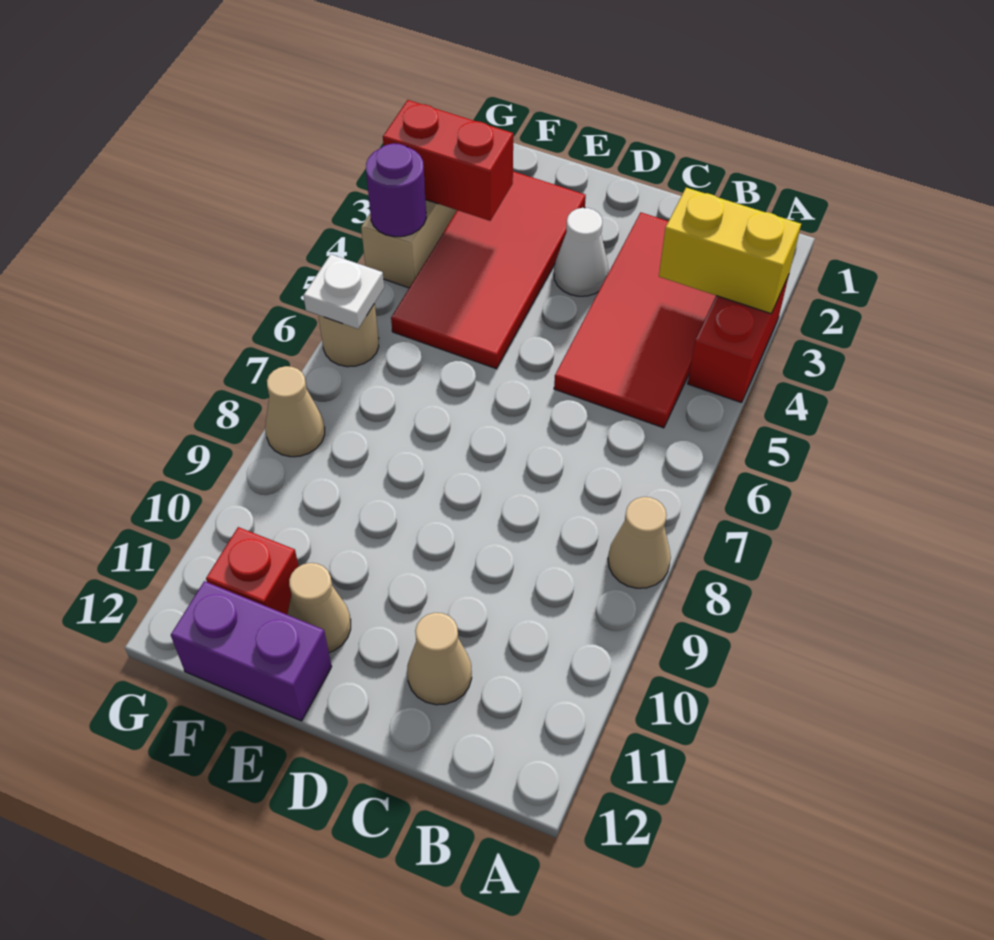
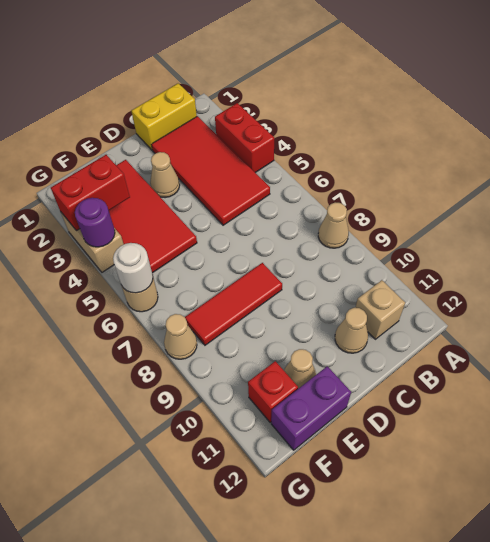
yellow 1x2 brick [659,188,801,314] -> yellow 1x2 brick moved to [131,83,197,150]
none -> tan 1x1 brick [355,280,405,339]
white 1x1 cone [554,208,609,296] -> tan 1x1 cone [150,152,180,198]
none -> red 1x3 tile [185,263,282,345]
white 1x1 plate [303,254,384,329] -> white 1x1 round brick [113,243,153,293]

